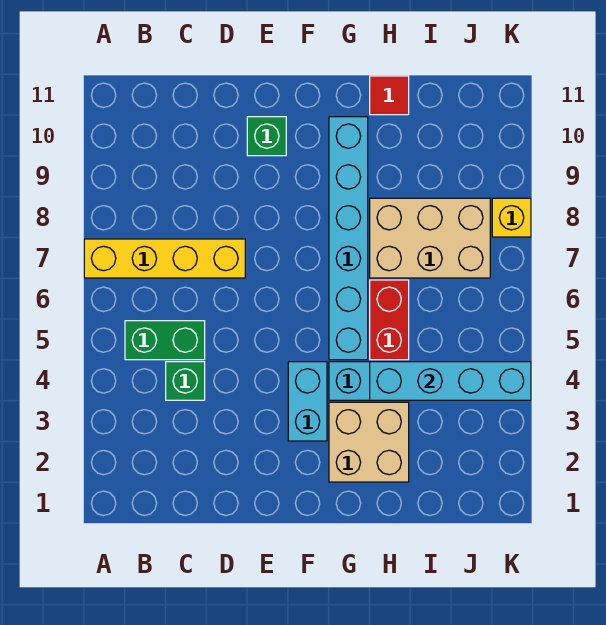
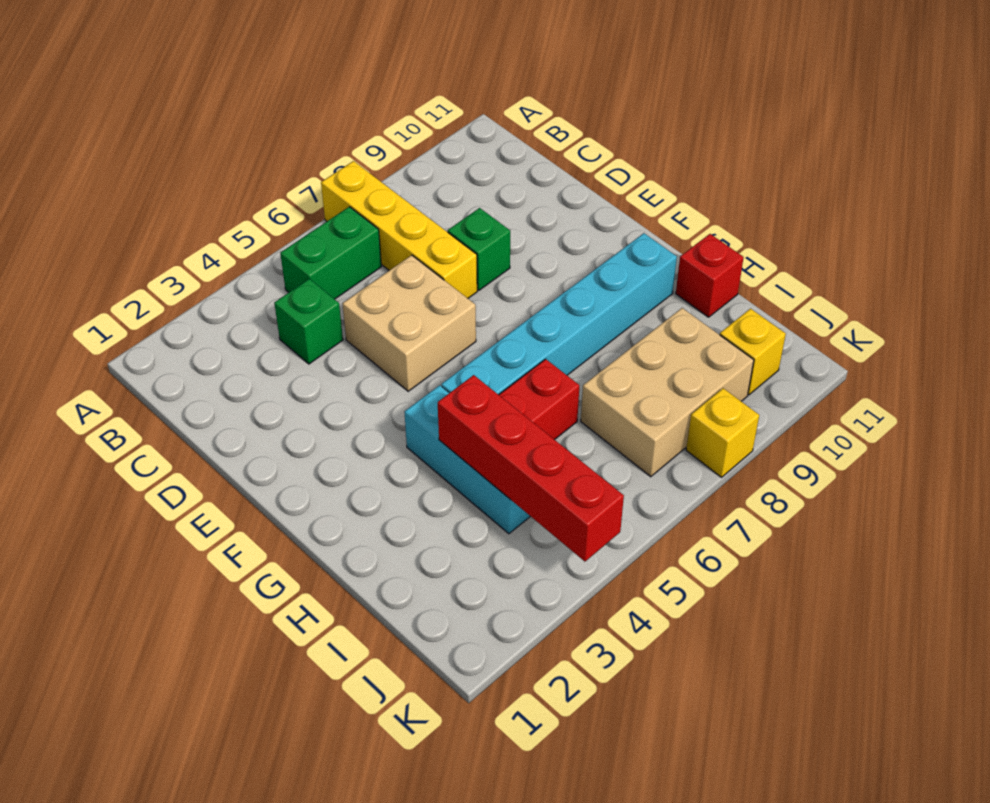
green 1x2 brick [125,321,205,360] -> green 1x2 brick turned to [280,207,381,299]
green 1x1 brick [247,117,286,156] -> green 1x1 brick moved to [448,208,510,290]
cyan 1x2 brick [288,362,327,441] -> none
tan 2x2 brick [329,402,409,482] -> tan 2x2 brick moved to [342,255,476,391]
cyan 1x4 brick [370,362,531,400] -> red 1x4 brick [438,375,624,561]
tan 2x3 brick [370,198,490,278] -> tan 2x3 brick turned to [581,308,754,477]
red 1x1 tile [370,76,409,115] -> red 1x1 brick [676,234,744,317]
none -> yellow 1x1 brick [720,309,786,395]

